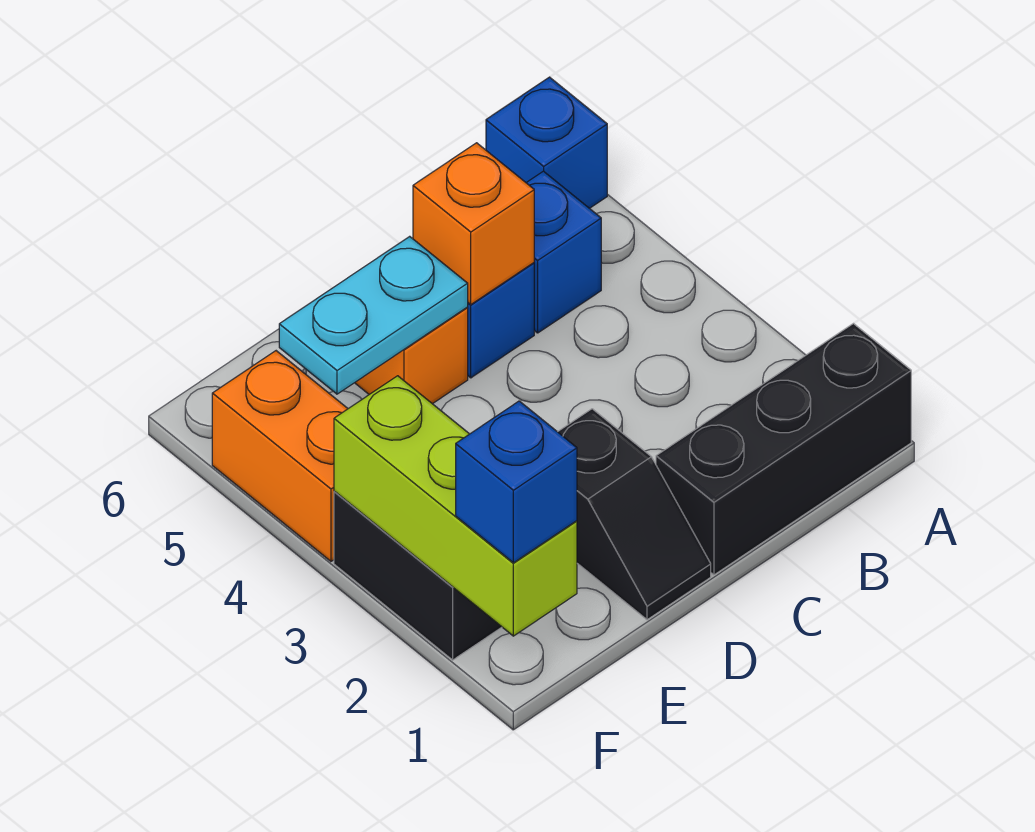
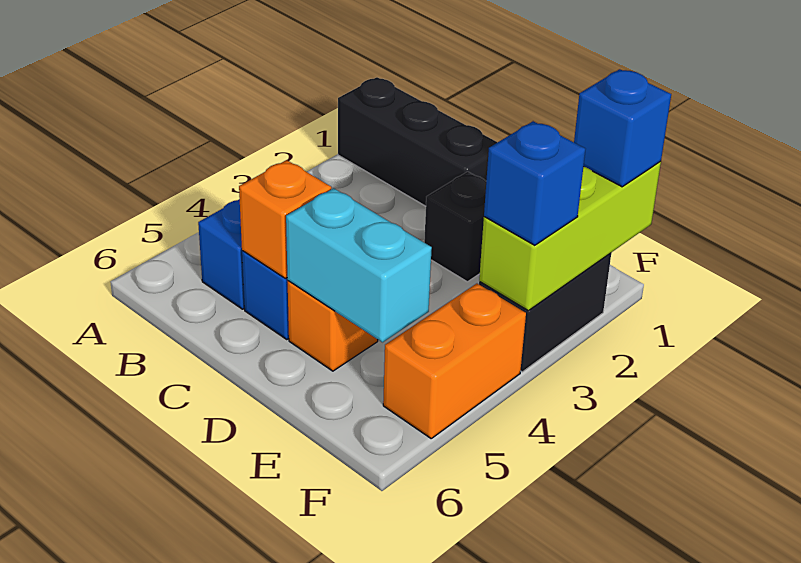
blue 1x1 brick [486,77,607,208] -> blue 1x1 brick moved to [484,121,585,245]
cyan 1x2 plate [279,236,468,394] -> cyan 1x2 brick [286,188,432,342]

